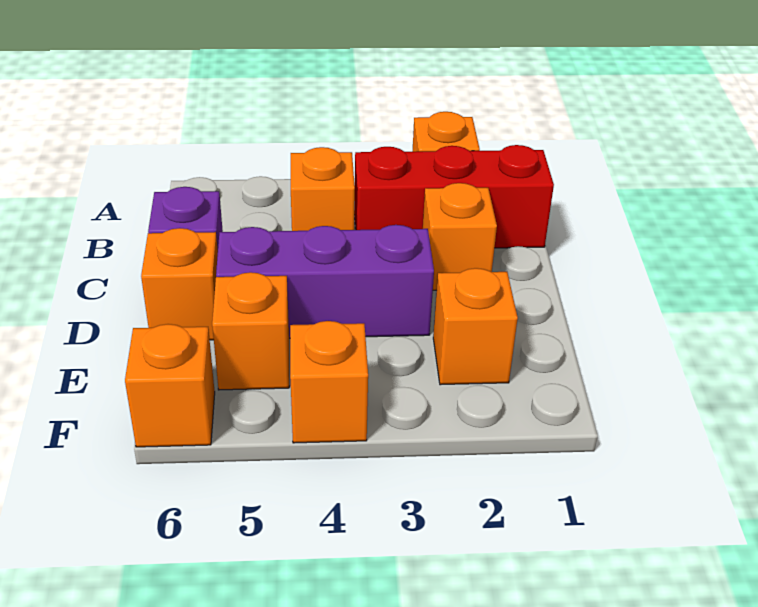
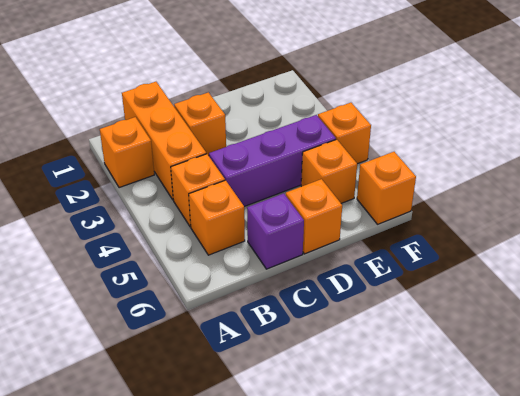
red 1x3 brick [354,145,554,248] -> orange 1x3 brick [122,82,206,199]
purple 1x3 brick [216,225,434,338] -> purple 1x3 brick turned to [209,115,336,207]
orange 1x1 brick [433,268,518,385] -> orange 1x1 brick moved to [189,180,245,255]

